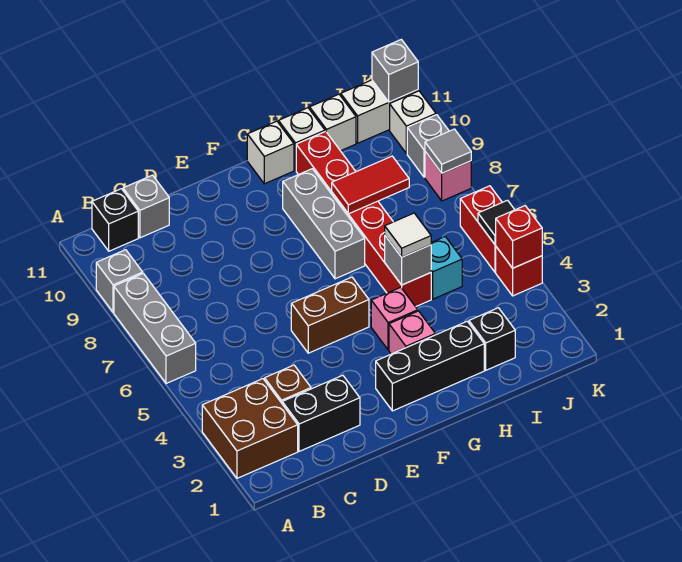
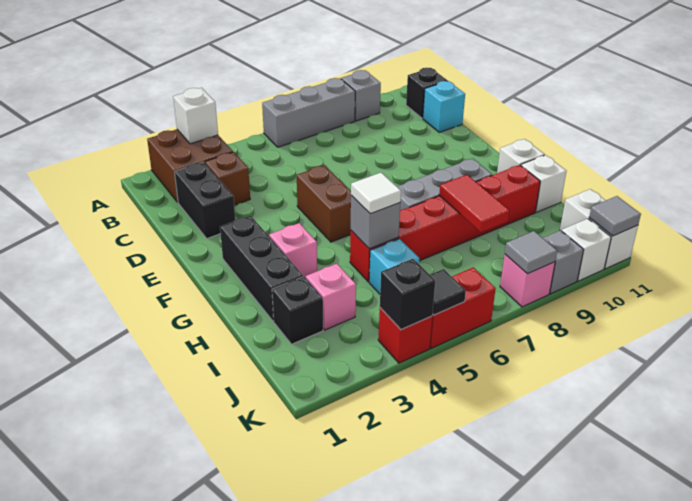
grey 1x1 brick [123,175,169,238] -> cyan 1x1 brick [423,81,465,132]
pink 1x1 brick [371,287,418,350] -> pink 1x1 brick moved to [306,264,356,330]
white 1x1 brick [310,94,356,151] -> white 1x1 brick moved to [173,88,218,144]
red 1x1 brick [495,206,542,268] -> black 1x1 brick [380,259,435,330]
grey 1x1 brick [372,39,418,102] -> grey 1x1 tile [589,196,641,236]

